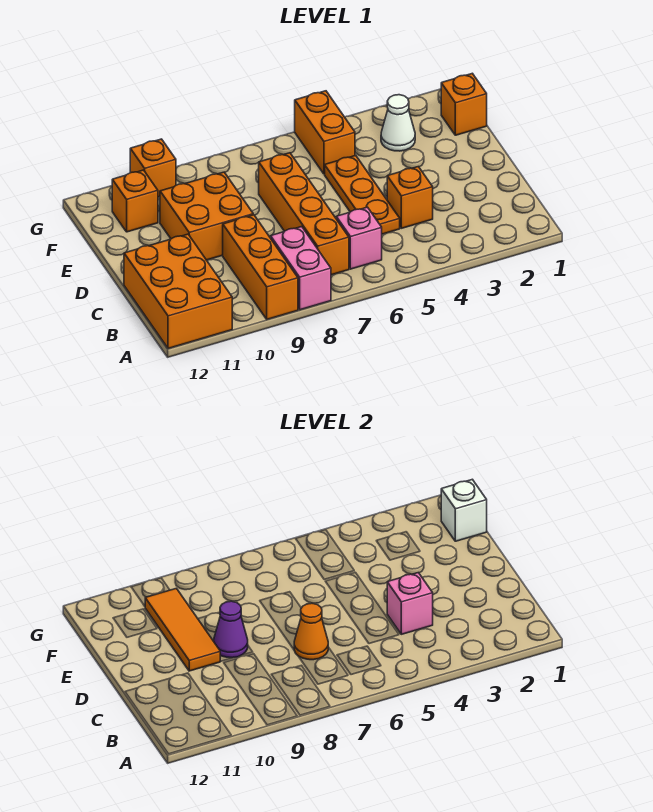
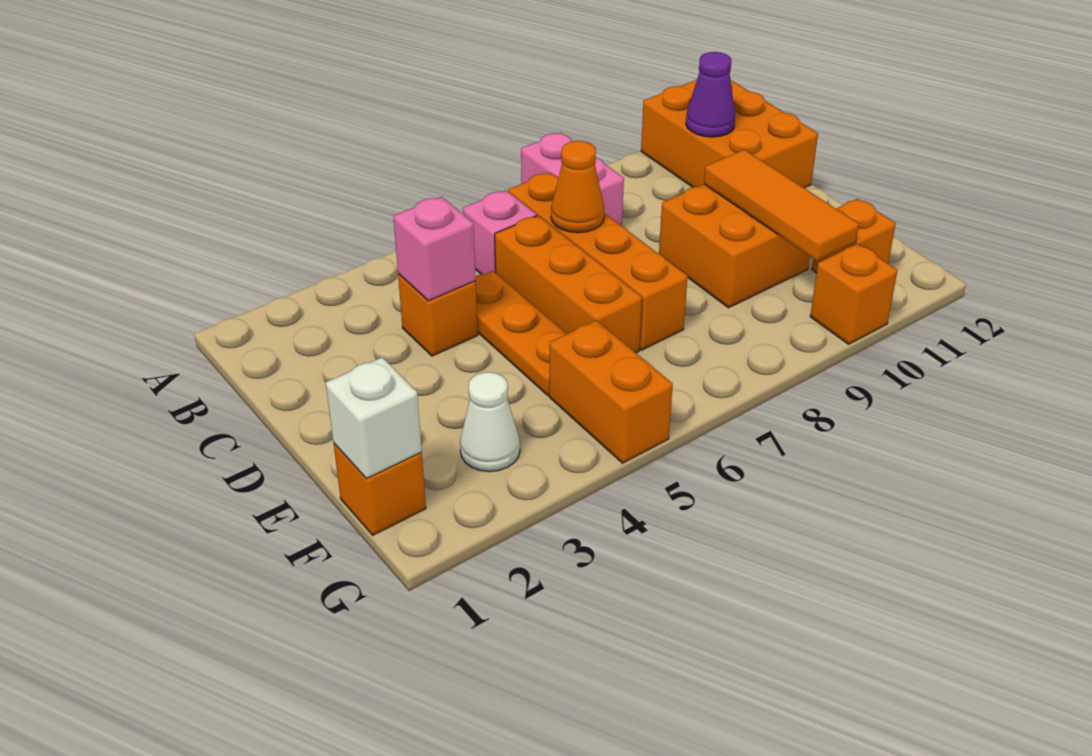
orange 1x3 brick [223,215,298,319] -> orange 1x3 brick moved to [495,216,642,353]
purple 1x1 cone [214,601,248,658] -> purple 1x1 cone moved to [686,52,735,137]

